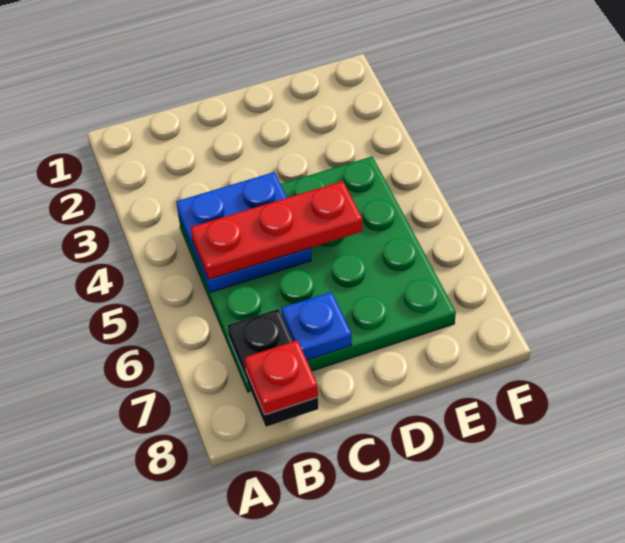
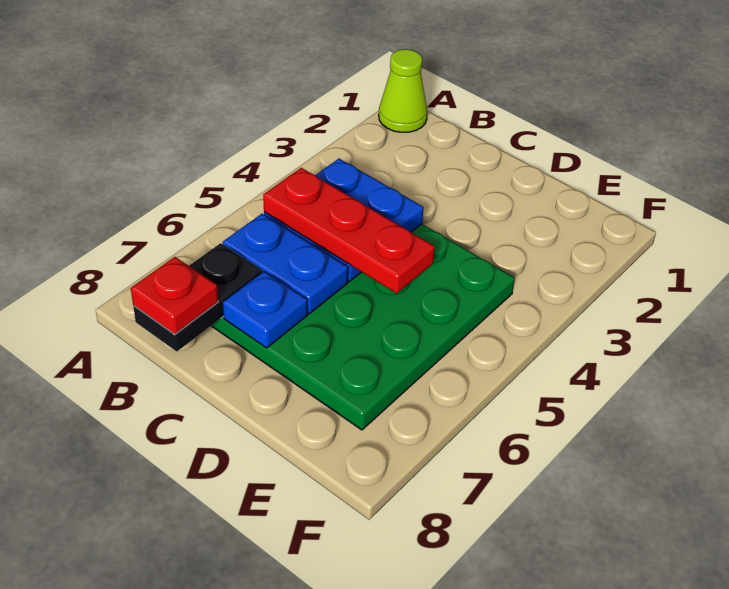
none -> lime 1x1 cone [379,49,427,132]
none -> blue 1x2 plate [223,214,348,314]

